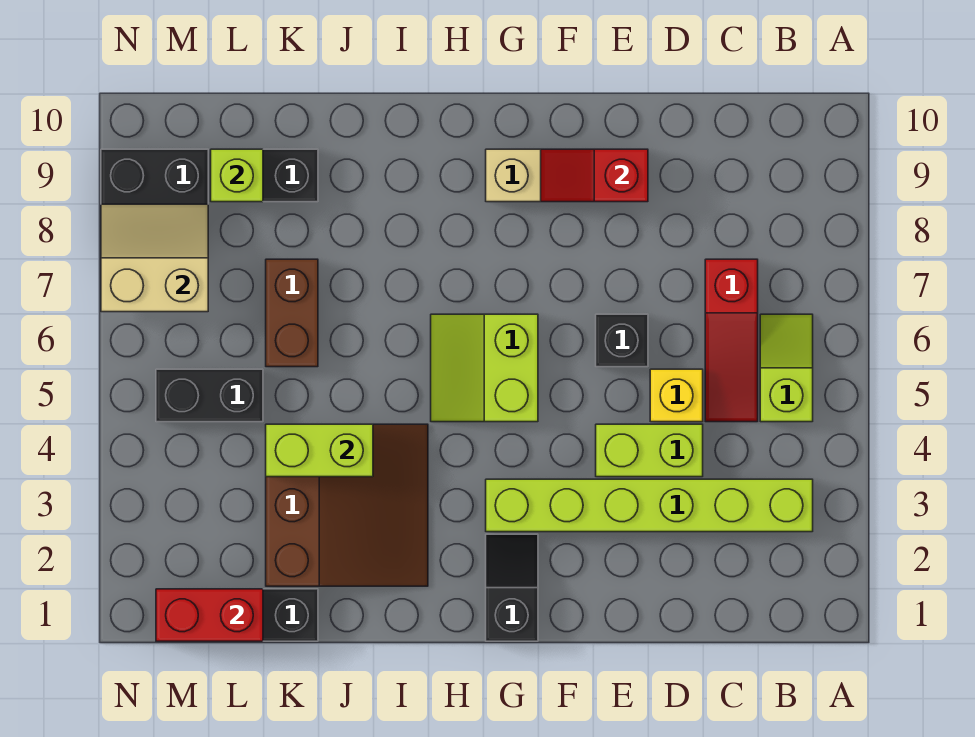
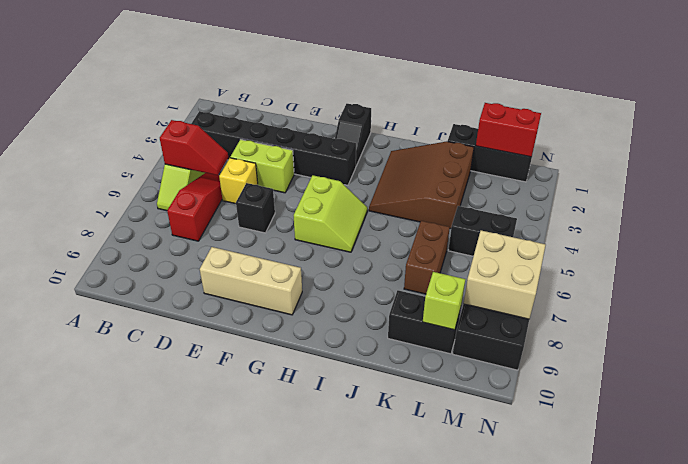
lime 1x6 brick [486,479,813,532] -> black 1x6 brick [191,111,356,185]
red 1x2 slope [541,149,648,202] -> red 1x2 slope moved to [160,120,228,175]
lime 1x2 brick [266,424,373,477] -> none
tan 2x2 slope [101,204,208,312] -> tan 2x2 brick [464,230,546,319]

